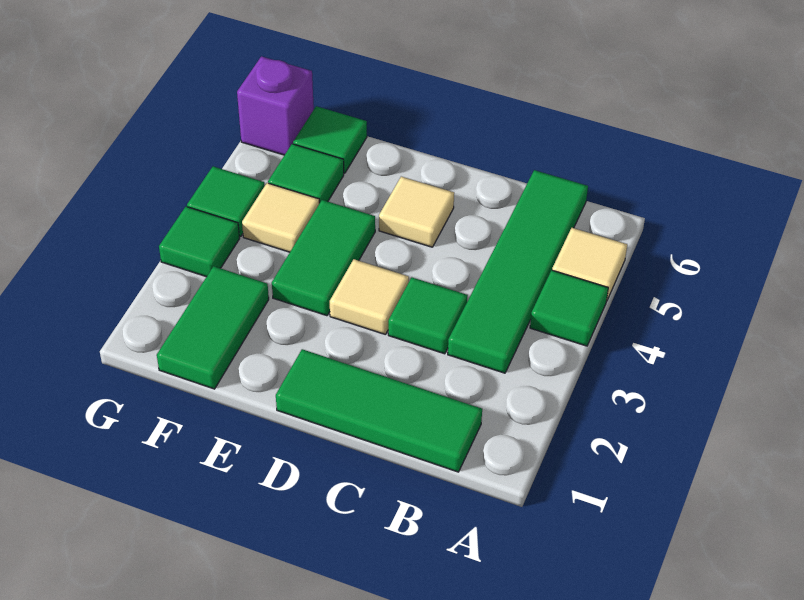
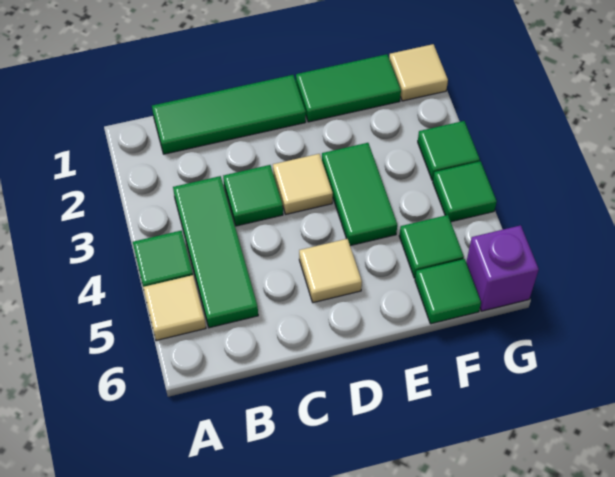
green 1x4 tile [448,170,588,373] -> green 1x3 tile [173,176,258,328]
green 1x2 tile [157,266,269,389] -> green 1x2 tile turned to [296,54,401,122]
tan 1x1 tile [242,183,319,252] -> tan 1x1 tile moved to [389,44,448,101]

